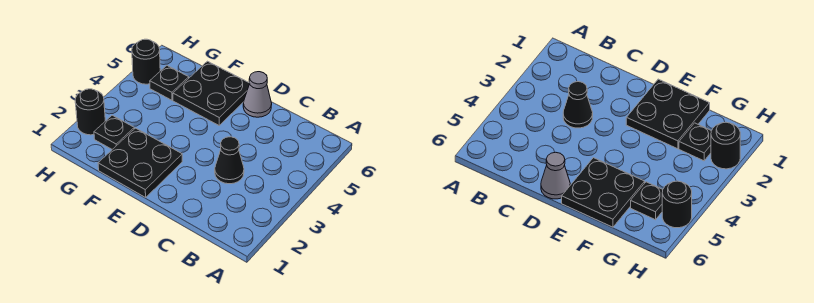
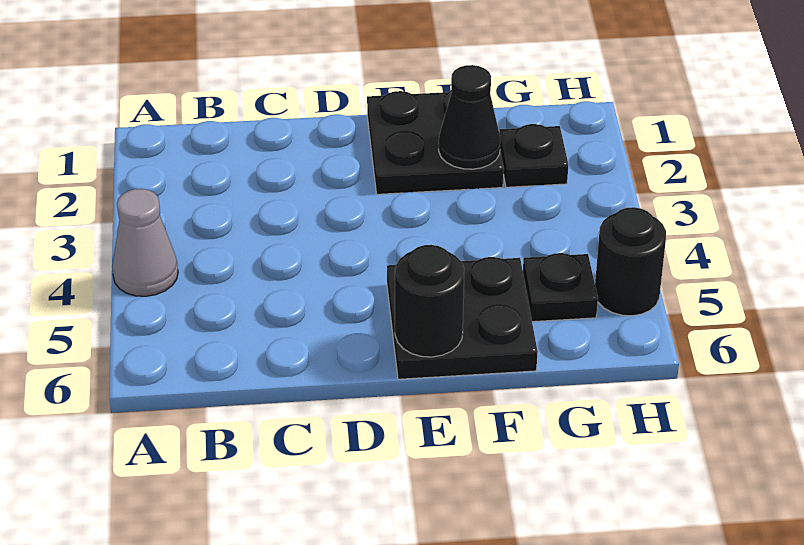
black 1x1 cone [215,137,244,184] -> black 1x1 cone moved to [439,65,500,169]
grey 1x1 cone [243,72,272,117] -> grey 1x1 cone moved to [112,189,178,296]
black 1x1 round brick [75,89,105,135] -> black 1x1 round brick moved to [395,245,464,357]

